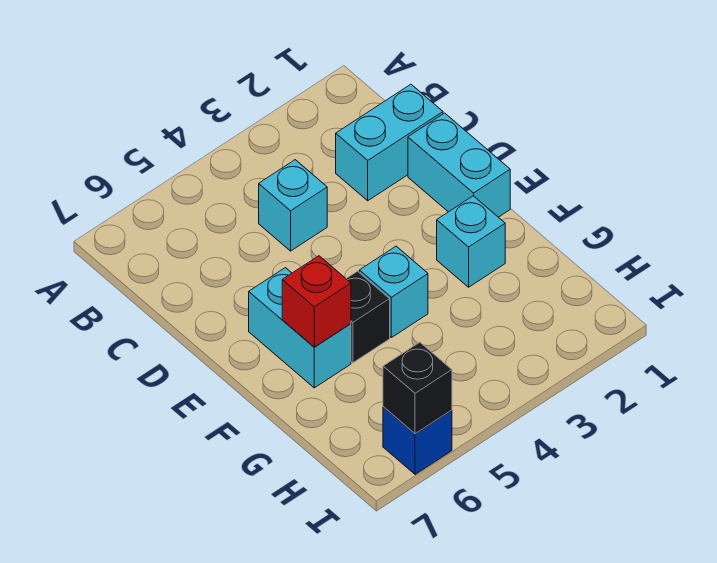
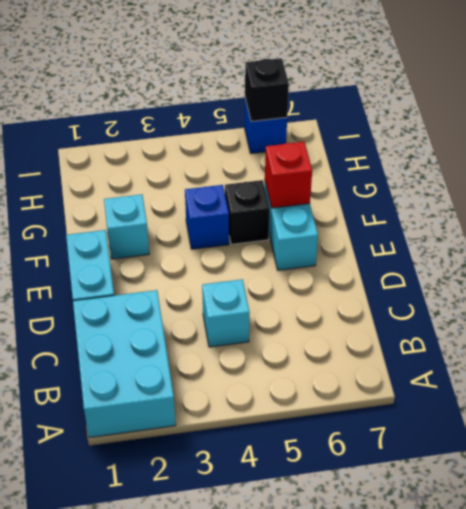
cyan 1x2 brick [336,84,443,201] -> cyan 2x3 brick [73,290,176,438]
cyan 1x1 brick [359,246,428,338] -> blue 1x1 brick [185,185,229,249]

